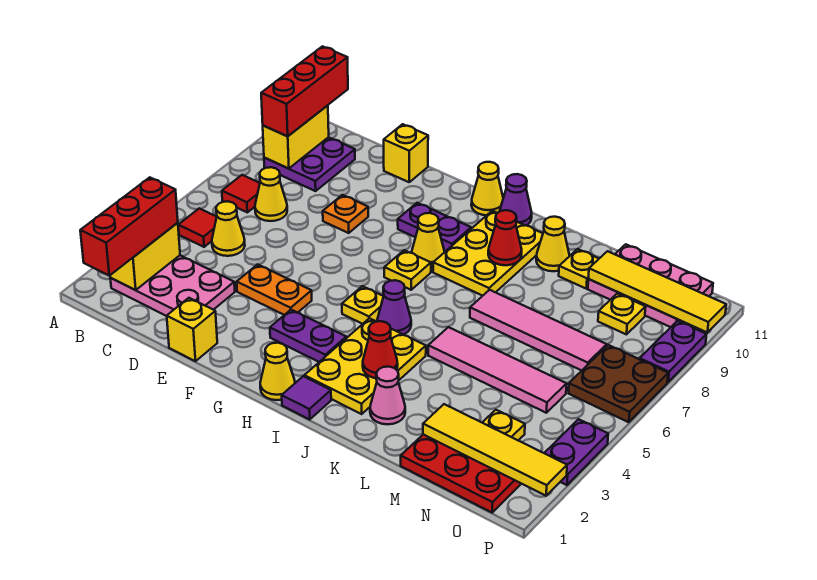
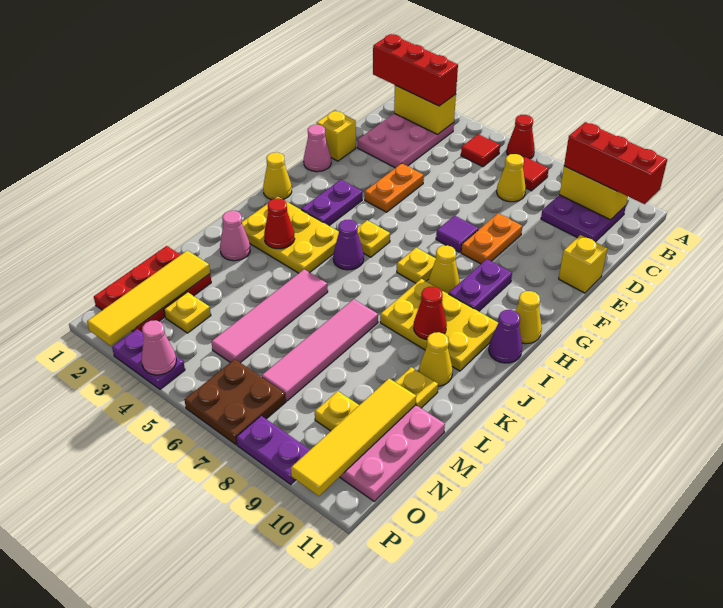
none -> red 1x1 cone [507,115,535,159]
yellow 1x1 cone [212,201,245,256] -> none
orange 1x1 plate [323,195,368,233] -> orange 1x2 plate [461,213,522,264]
none -> pink 1x1 cone [304,125,331,172]
purple 1x1 tile [282,376,331,419] -> purple 1x1 tile moved to [436,216,479,252]
none -> pink 1x1 cone [142,320,176,375]

